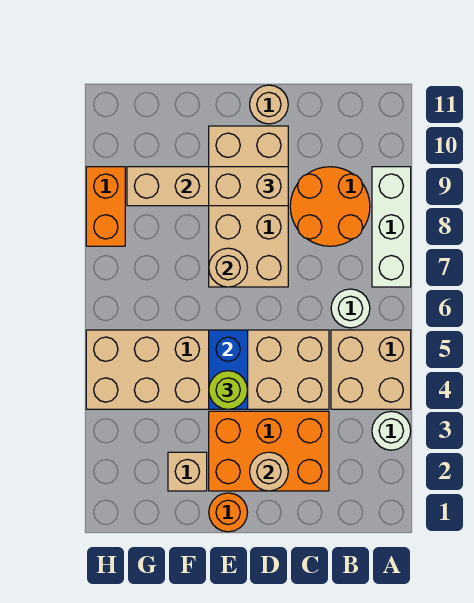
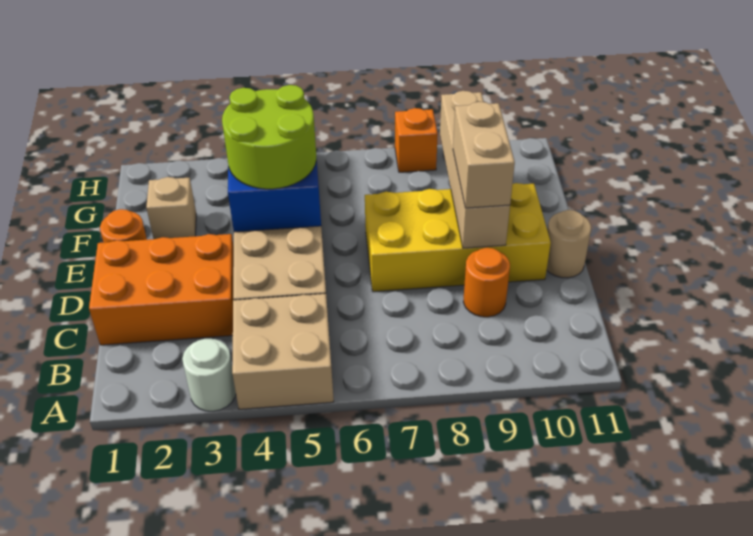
white 1x3 brick [372,167,411,287] -> none
white 1x1 round brick [331,289,370,328] -> none
orange 2x2 round brick [290,167,370,246] -> orange 1x1 round brick [463,248,510,317]
orange 2x3 brick [209,411,329,491] -> orange 2x3 brick turned to [89,234,234,345]
tan 1x1 round brick [250,452,288,491] -> none
tan 2x4 brick [209,126,288,287] -> yellow 2x4 brick [365,183,551,292]
lime 1x1 round brick [209,371,248,409] -> lime 2x2 round brick [222,85,316,189]
tan 1x1 round brick [209,248,248,287] -> none
orange 1x2 brick [86,167,125,246] -> orange 1x1 brick [395,108,438,172]

